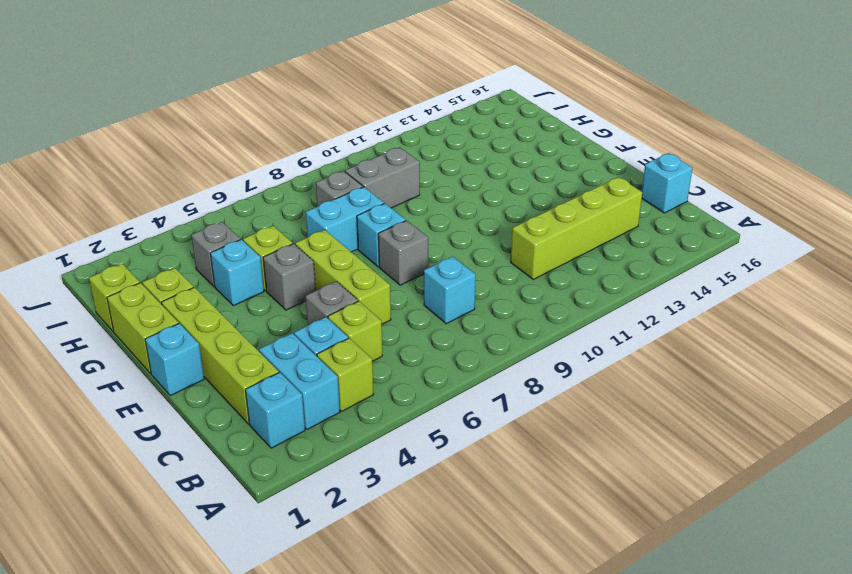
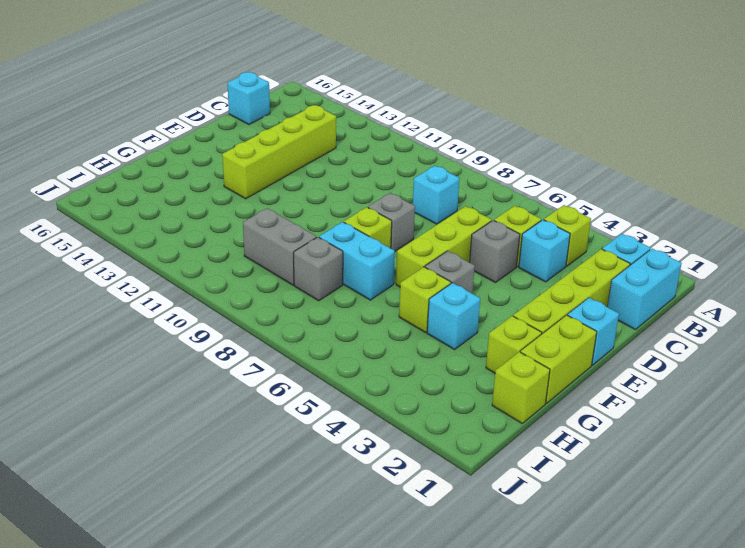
cyan 1x2 brick [259,333,340,429] -> cyan 1x2 brick moved to [607,249,682,330]
lime 1x4 brick [511,177,642,279] -> lime 1x4 brick turned to [222,105,336,199]
cyan 1x1 brick [357,203,406,267] -> lime 1x1 brick [344,207,392,248]
grey 1x1 brick [191,222,241,287] -> none

